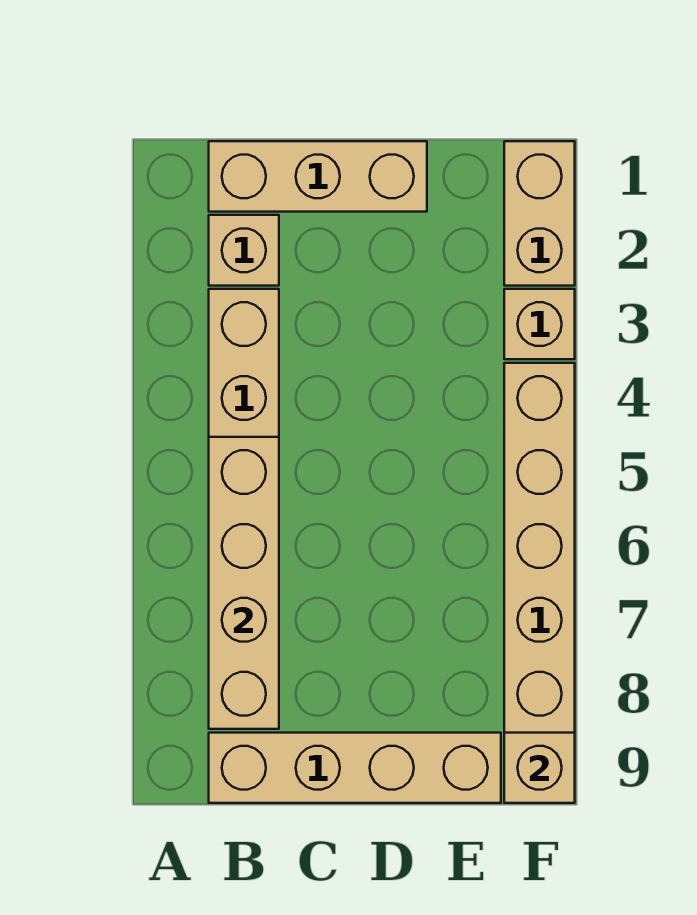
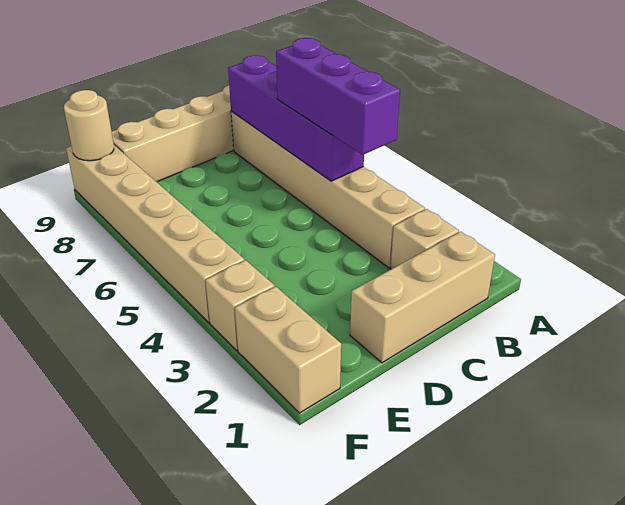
none -> purple 1x3 brick [276,38,400,155]
tan 1x4 brick [209,437,279,729] -> purple 1x4 brick [228,55,364,181]
tan 1x1 brick [504,733,575,803] -> tan 1x1 round brick [64,90,114,161]

